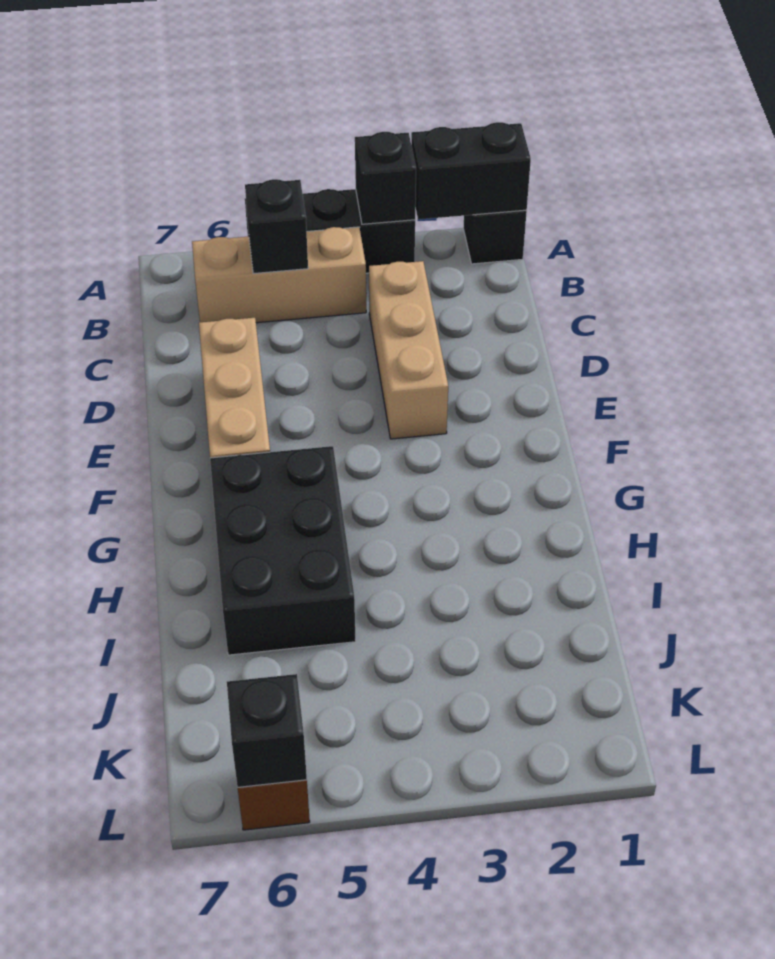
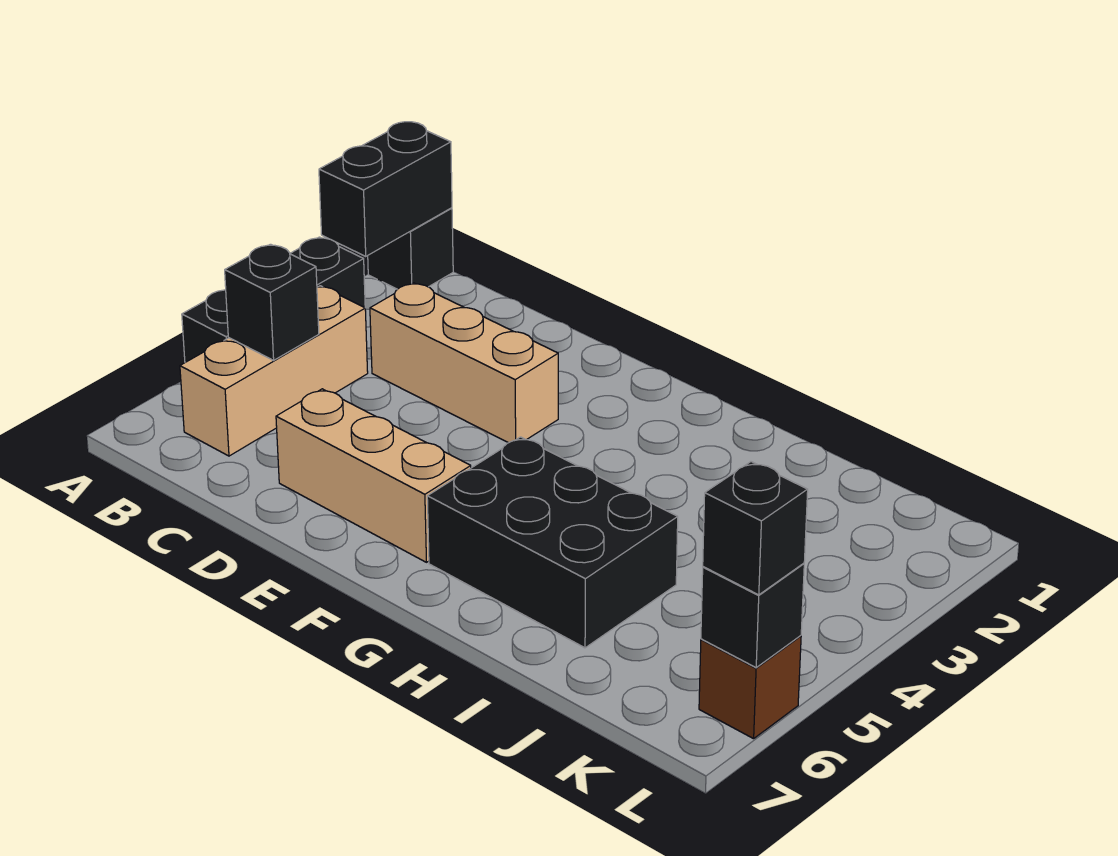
black 1x1 brick [355,132,416,224] -> black 1x1 brick moved to [703,462,808,595]

